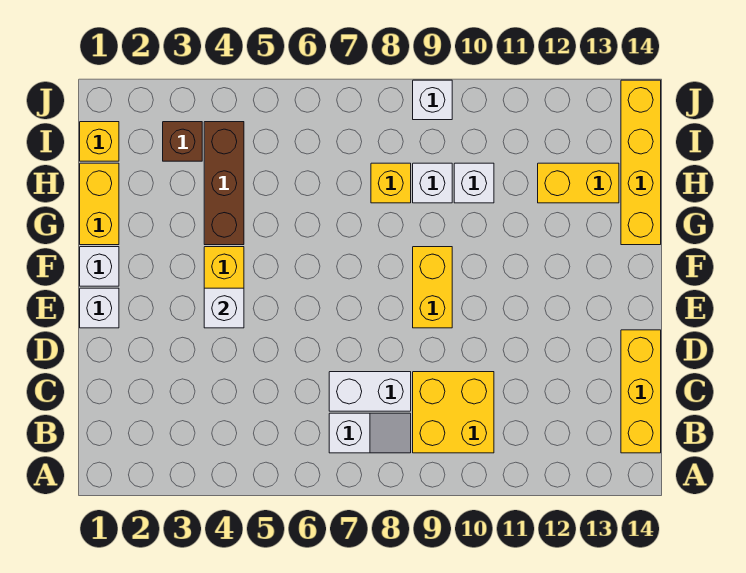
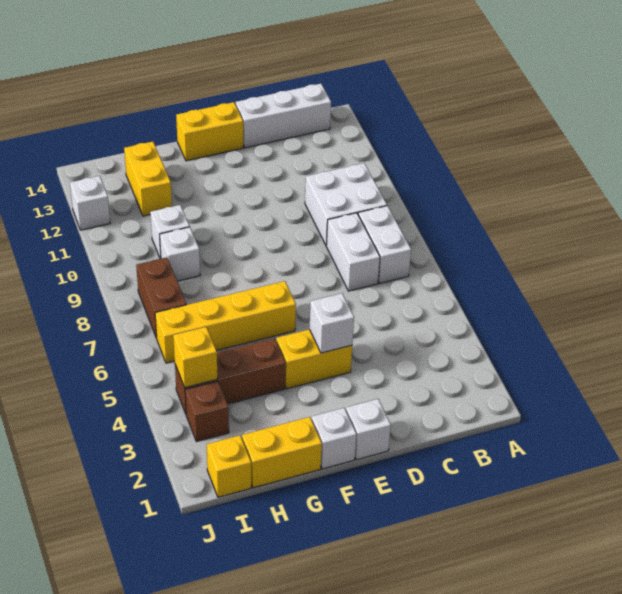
white 1x2 slope [329,413,411,453] -> white 1x2 brick [358,206,411,283]
yellow 2x2 brick [413,372,494,453] -> white 2x2 brick [305,163,387,245]
yellow 1x3 brick [621,330,661,453] -> white 1x3 brick [236,84,331,148]
yellow 1x2 brick [413,247,452,328] -> yellow 1x2 brick moved to [176,102,243,161]
yellow 1x4 brick [621,80,661,245] -> yellow 1x4 brick moved to [155,281,296,363]
yellow 1x1 brick [371,163,411,203] -> yellow 1x1 brick moved to [173,327,217,388]
none -> brown 1x2 brick [136,257,186,338]
white 1x1 brick [413,80,452,120] -> white 1x1 brick moved to [70,176,110,230]

